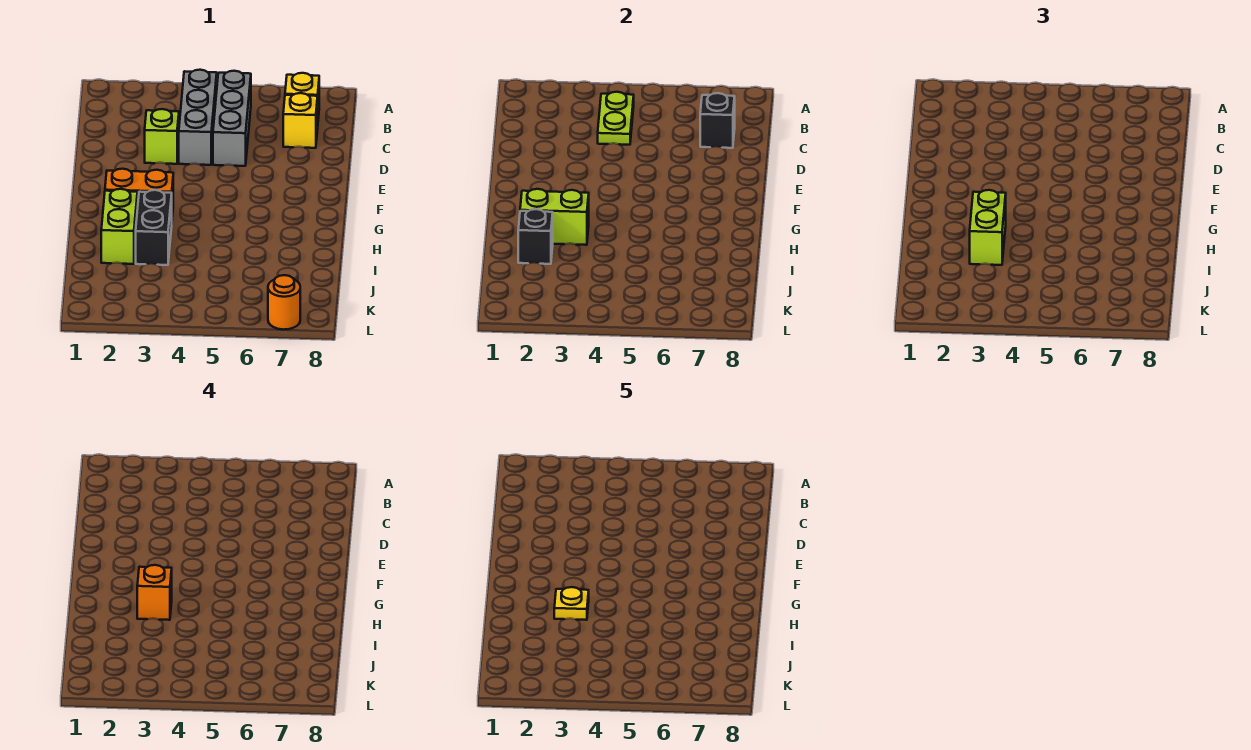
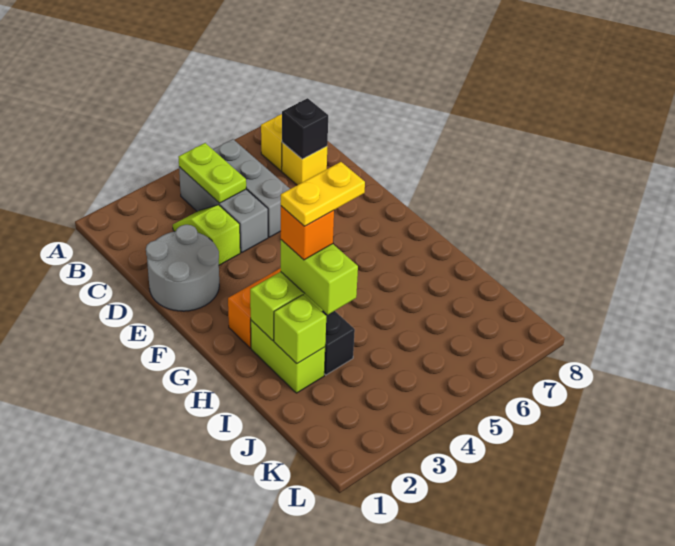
none -> grey 2x2 round brick [146,225,219,311]
yellow 1x1 plate [554,587,589,620] -> yellow 1x2 plate [281,162,365,226]
black 1x1 brick [518,209,553,264] -> lime 1x1 brick [274,295,326,364]
orange 1x1 round brick [268,275,300,330] -> none

